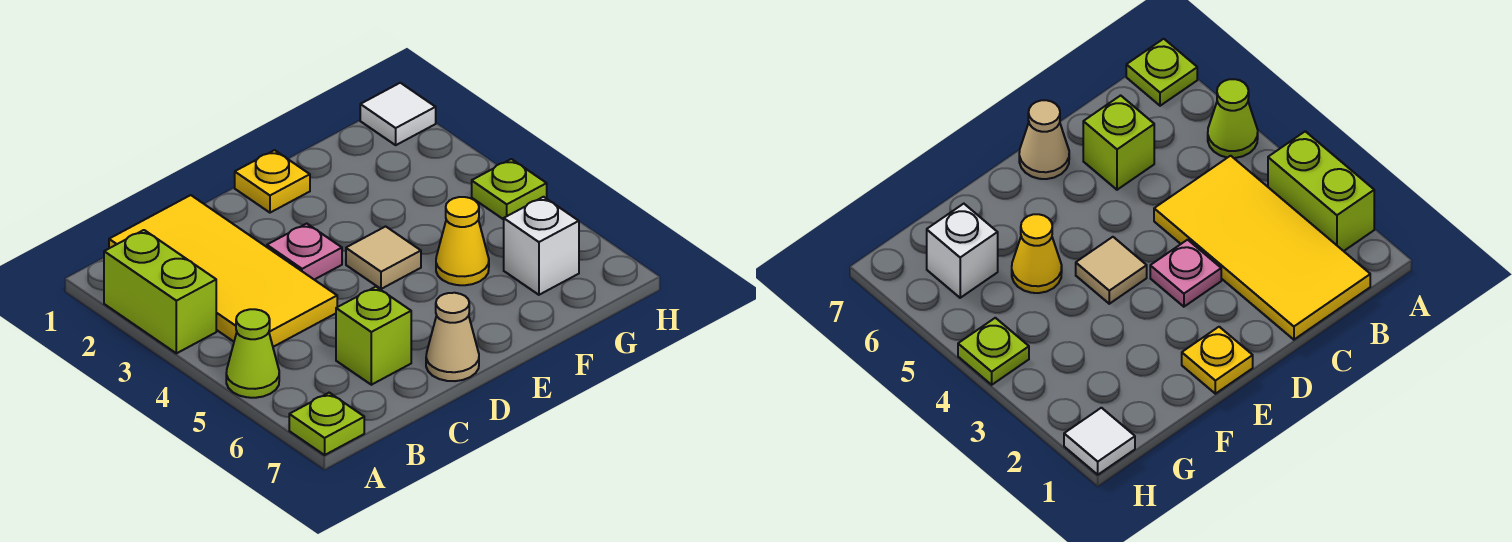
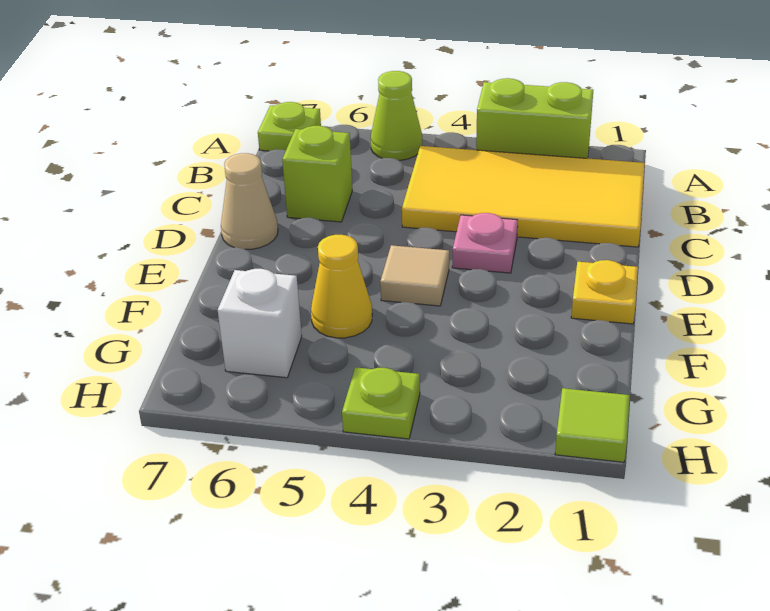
white 1x1 tile [360,83,436,145] -> lime 1x1 tile [555,388,630,462]

